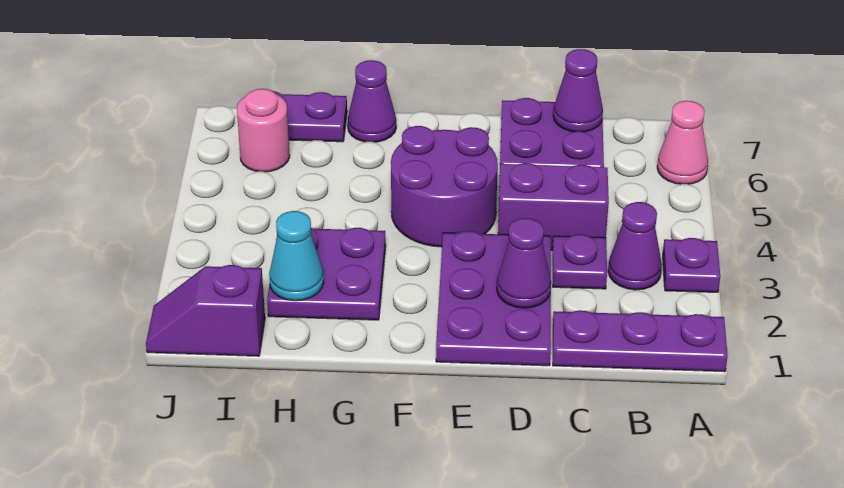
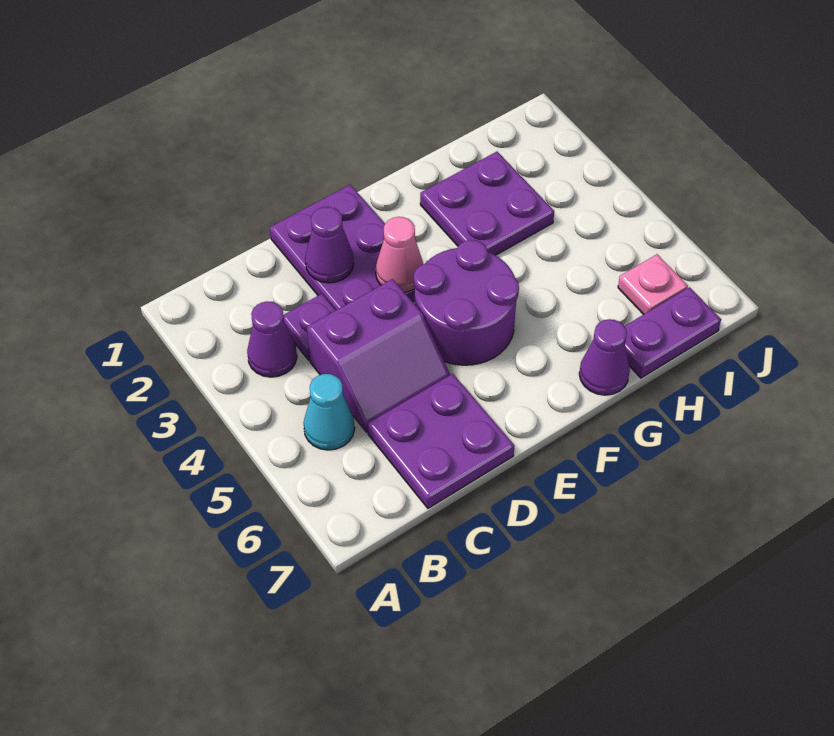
purple 1x3 plate [553,310,728,372] -> none
purple 1x1 plate [663,238,720,292] -> none
pink 1x1 cone [657,101,708,184] -> pink 1x1 cone moved to [376,217,423,292]
purple 1x1 cone [553,49,603,132] -> none
cyan 1x1 cone [269,211,324,301] -> cyan 1x1 cone moved to [304,374,355,450]
purple 1x2 slope [146,265,265,356] -> none
pink 1x1 round brick [237,89,290,172] -> pink 1x1 plate [618,254,688,315]

